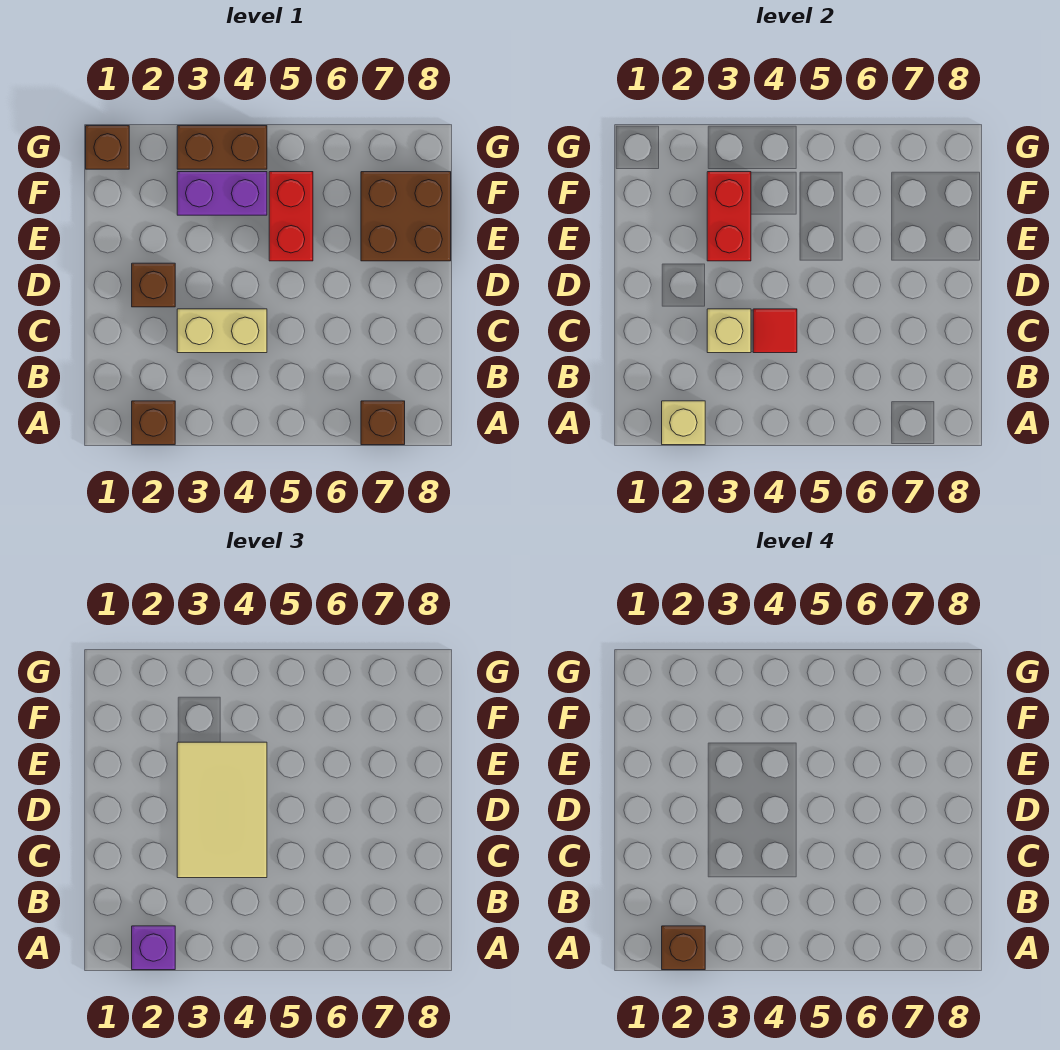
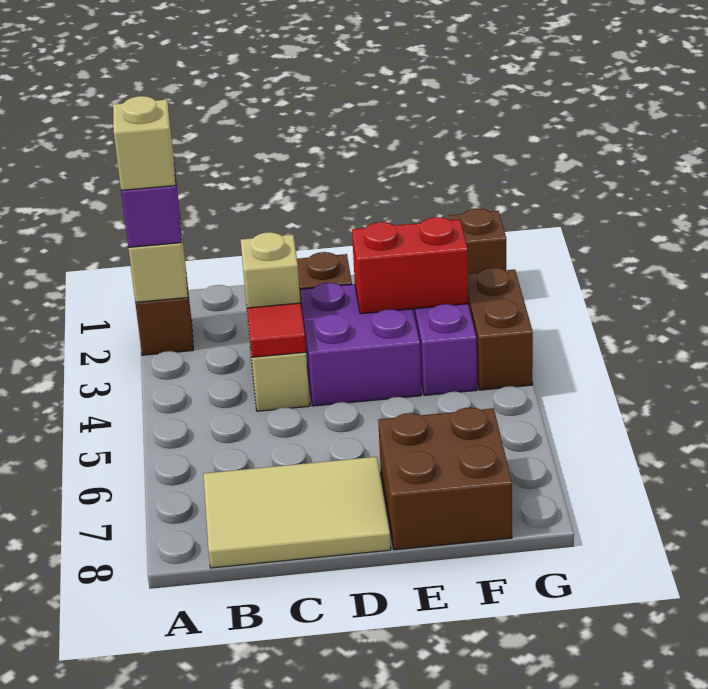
brown 1x1 brick [662,926,705,970] -> tan 1x1 brick [113,96,175,190]
brown 1x1 brick [361,401,405,445] -> none
tan 2x3 tile [177,742,267,878] -> tan 2x3 tile moved to [203,457,391,568]
none -> purple 2x2 brick [300,283,421,406]
red 1x2 brick [269,172,313,261] -> none

